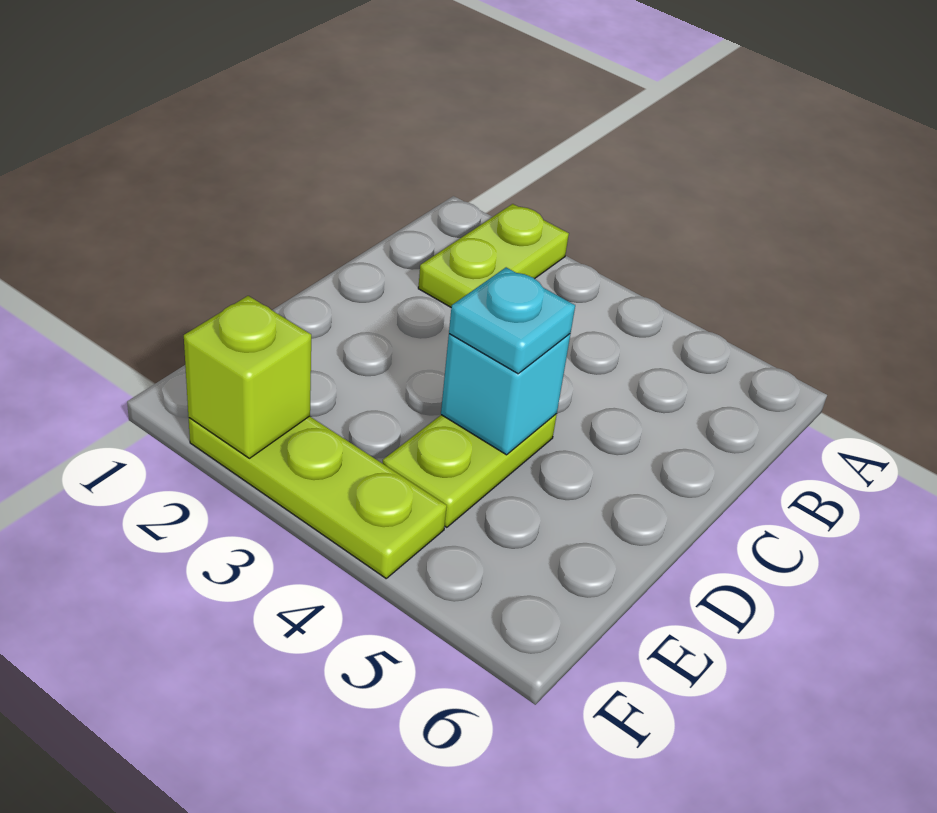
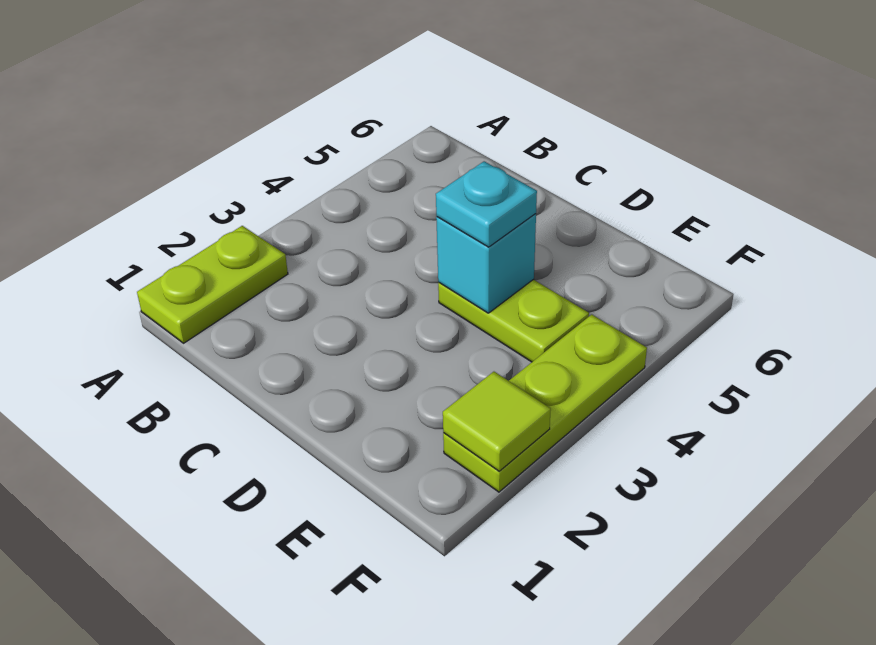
lime 1x2 plate [418,204,569,307] -> lime 1x2 plate turned to [137,226,288,343]
lime 1x1 brick [184,296,311,458] -> lime 1x1 tile [443,372,551,471]

